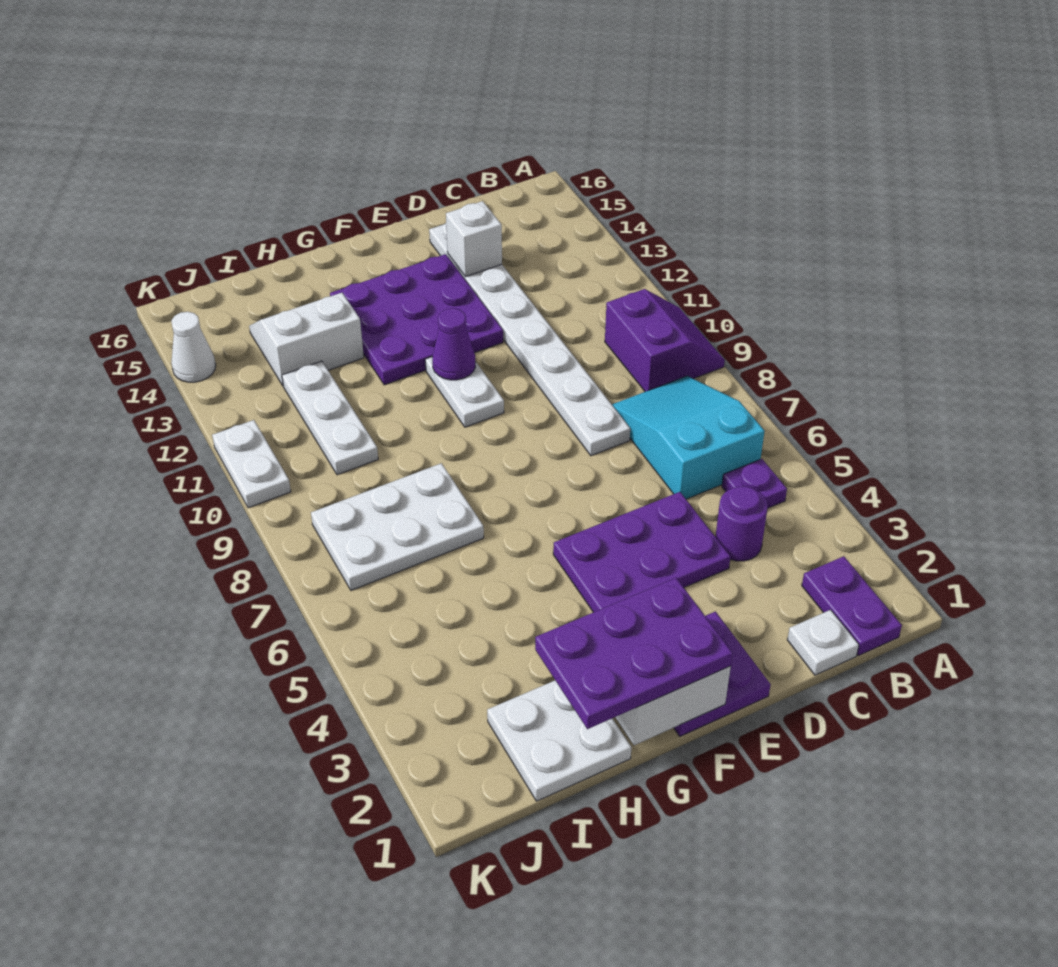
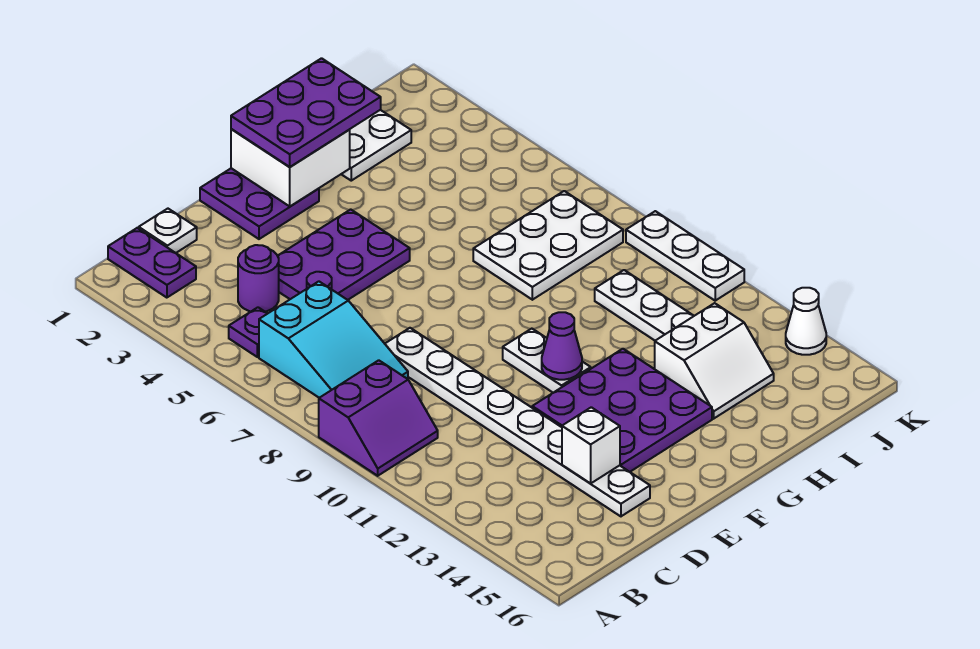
purple 2x2 slope [605,289,725,392] -> purple 2x2 slope turned to [319,360,438,476]
white 1x2 plate [212,420,291,508] -> white 1x3 plate [626,211,744,301]

